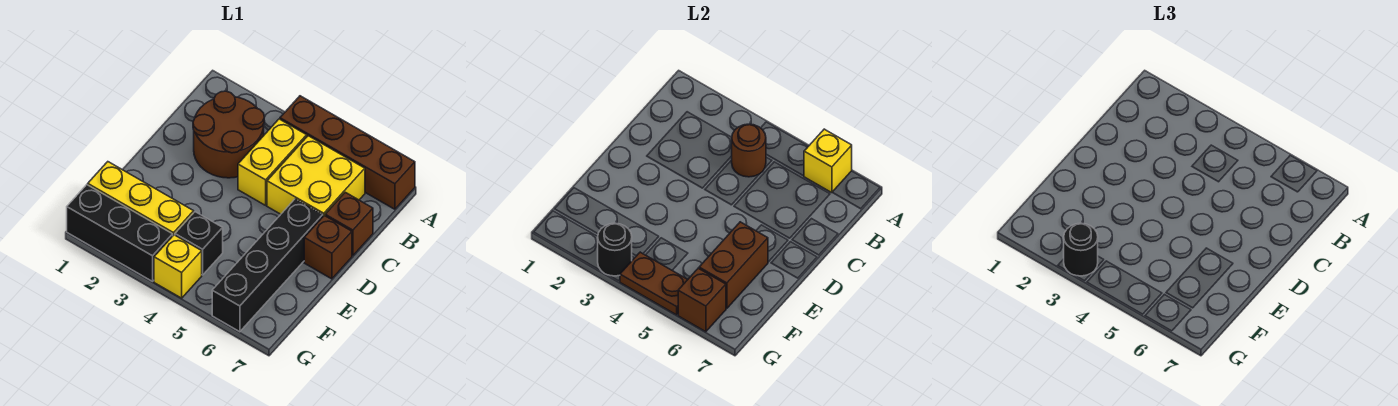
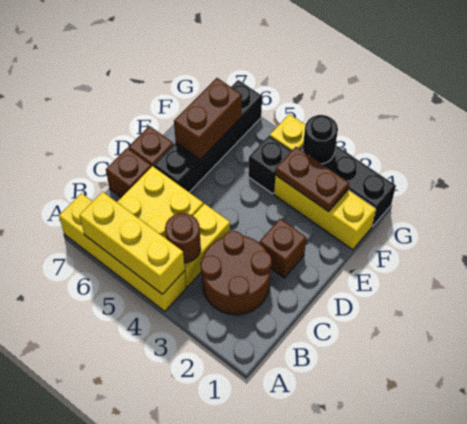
brown 1x4 brick [280,96,415,209] -> yellow 1x4 brick [59,193,186,311]
yellow 1x1 brick [804,129,852,193] -> yellow 1x3 brick [79,192,185,294]
black 1x1 round brick [1064,223,1098,276] -> none
brown 1x2 plate [620,252,688,315] -> brown 1x2 plate moved to [275,147,349,212]
brown 1x1 brick [678,268,726,332] -> brown 1x1 brick moved to [260,219,306,278]

